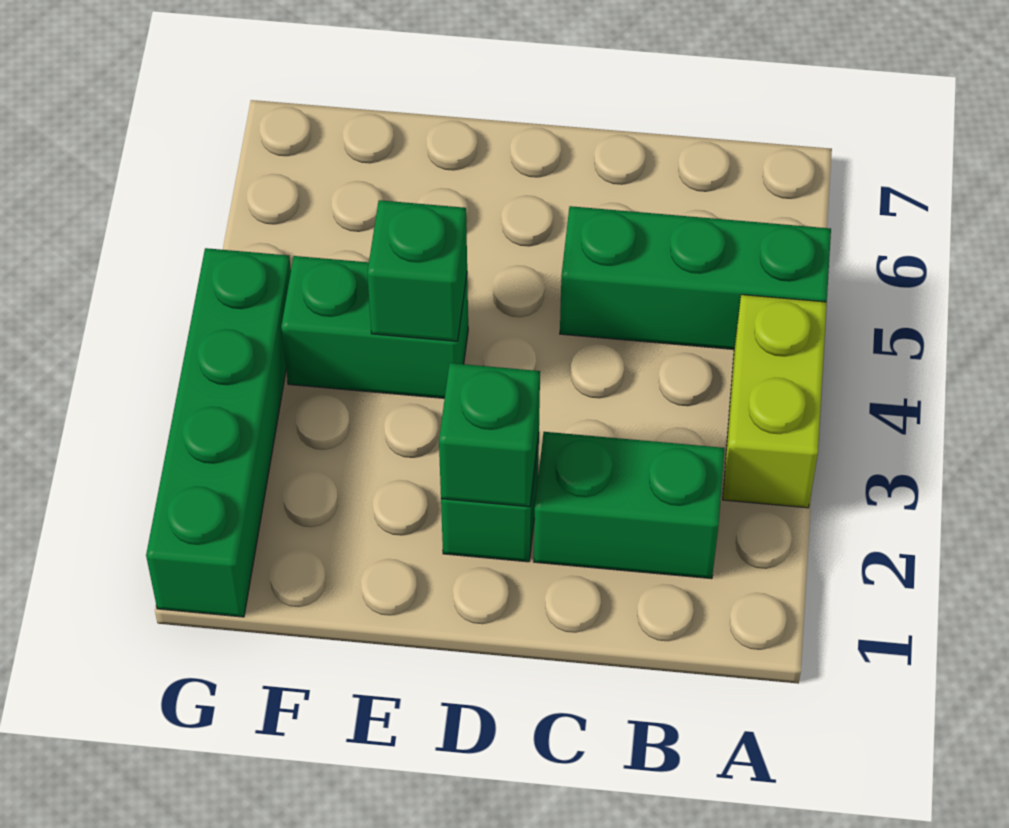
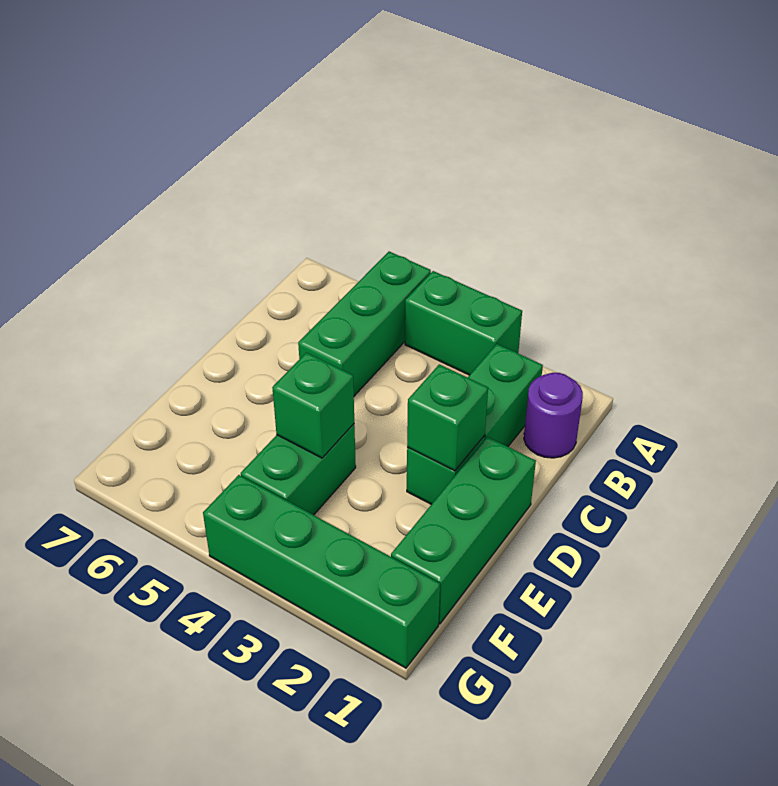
lime 1x2 brick [723,295,827,508] -> green 1x2 brick [405,271,522,375]
none -> purple 1x1 round brick [524,373,583,458]
none -> green 1x3 brick [391,437,536,624]

